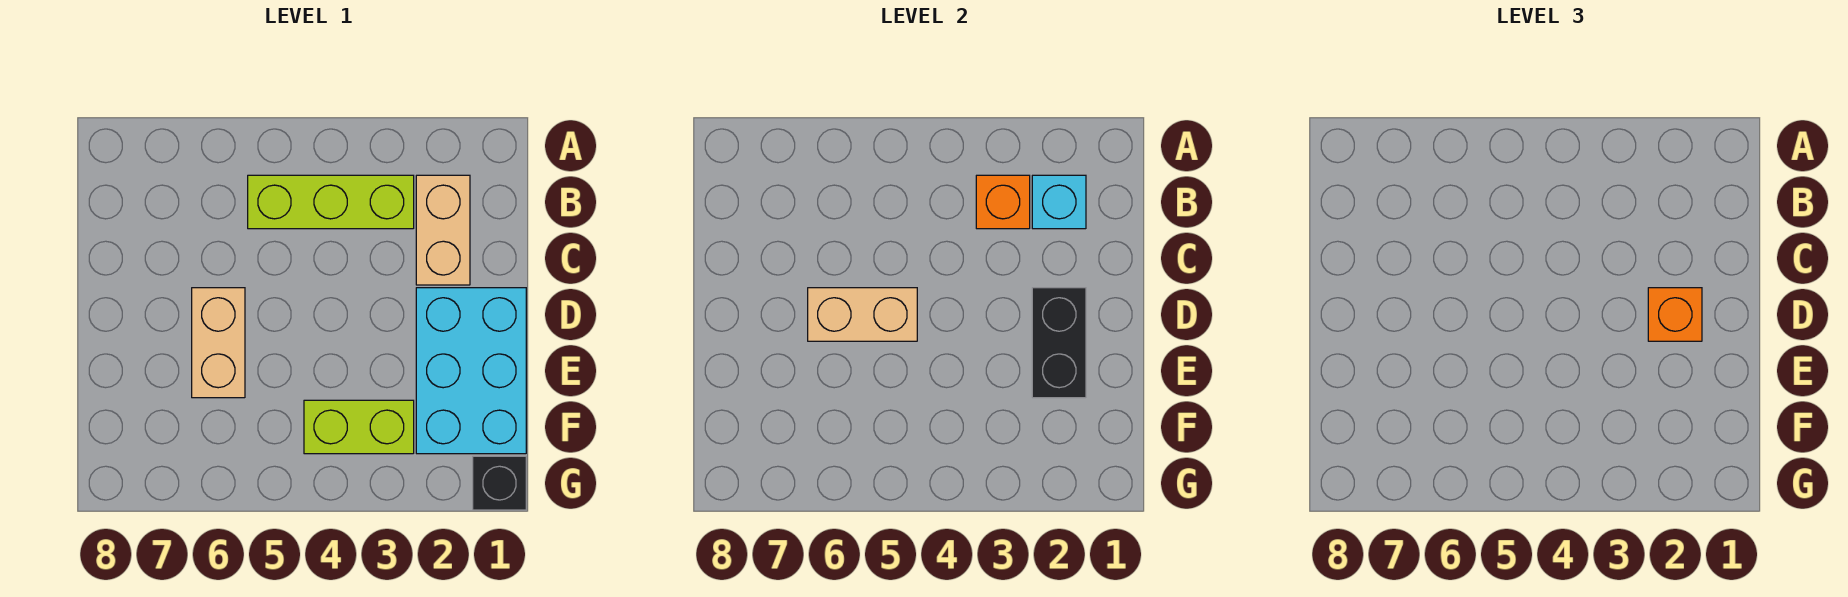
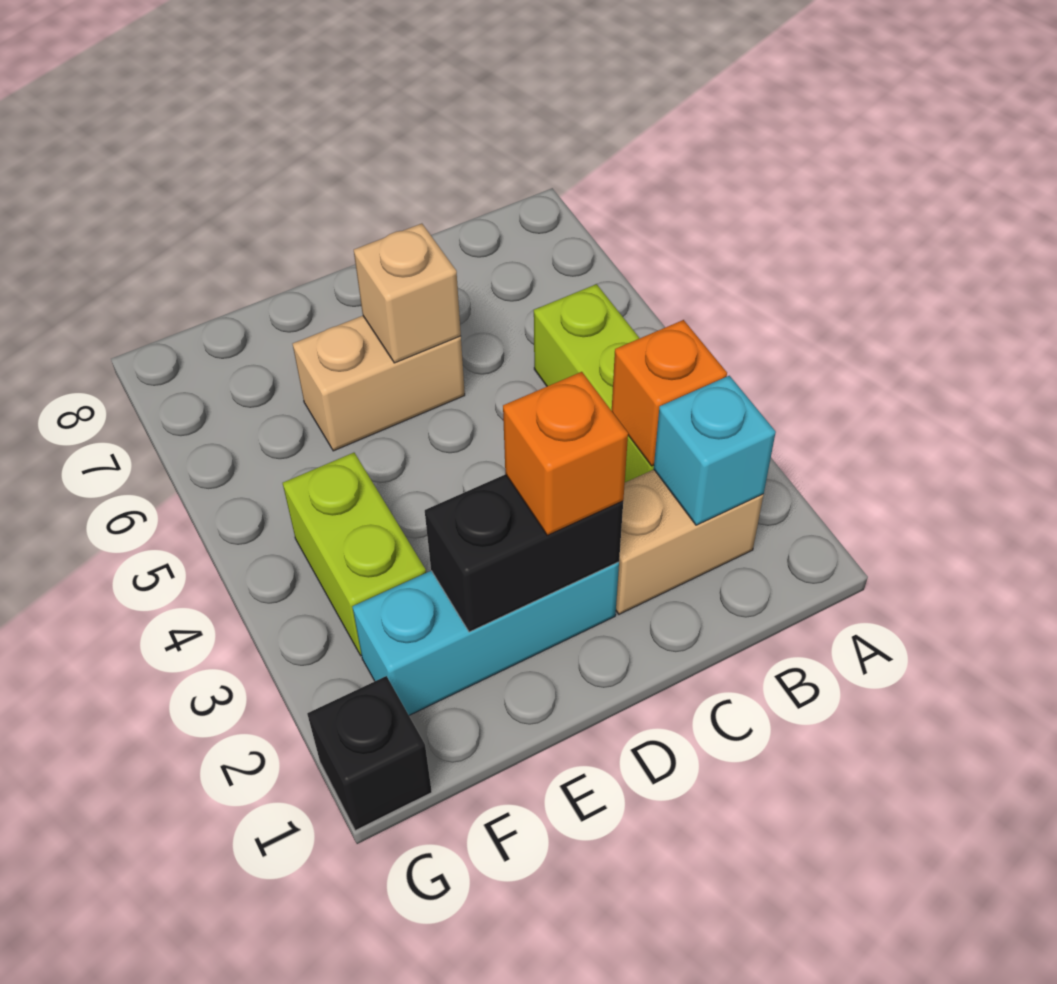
cyan 2x3 brick [416,288,526,454] -> cyan 1x3 brick [353,562,619,715]
tan 1x2 brick [808,288,917,341] -> tan 1x1 brick [354,224,461,363]

